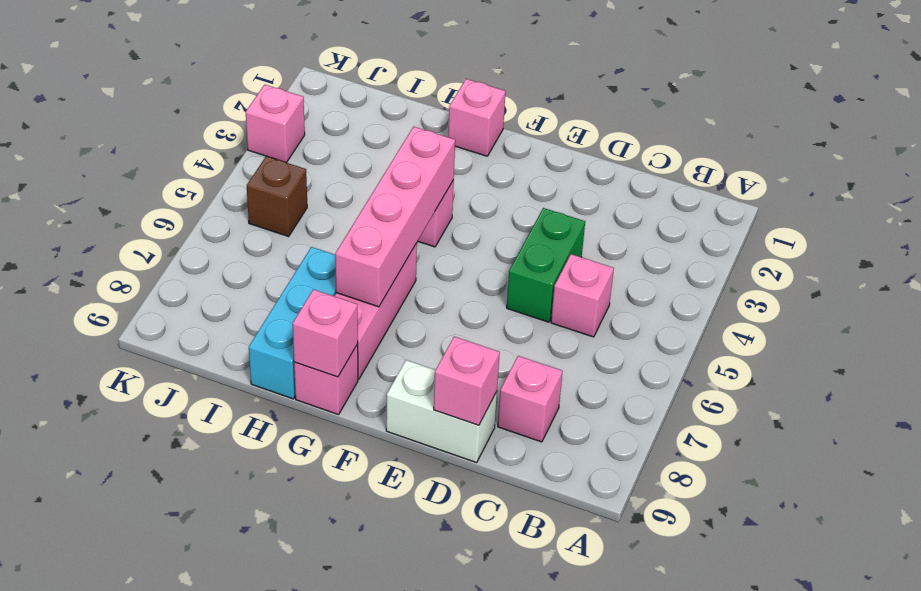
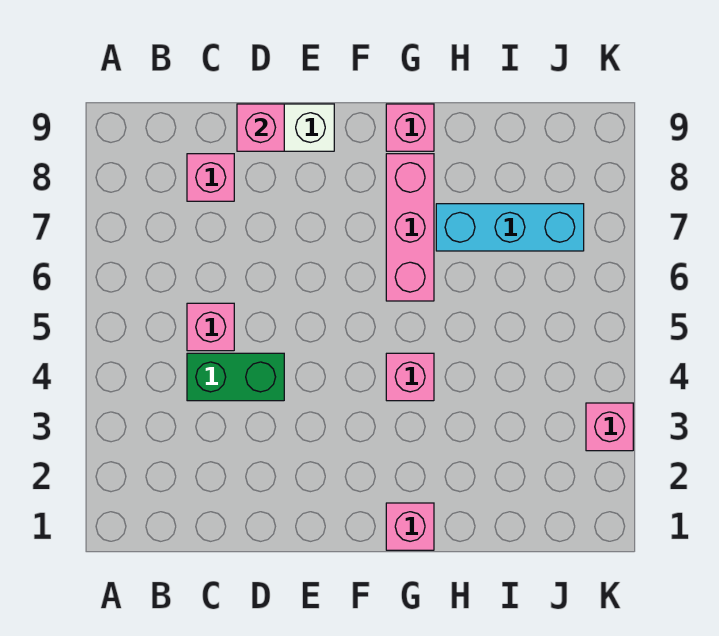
green 1x2 brick [507,208,585,322] -> green 1x2 brick turned to [187,353,284,401]
pink 1x4 brick [335,127,455,307] -> none
pink 1x1 brick [293,289,358,377] -> none
cyan 1x3 brick [249,247,336,399] -> cyan 1x3 brick turned to [436,204,584,251]
brown 1x1 brick [247,156,307,236] -> none

